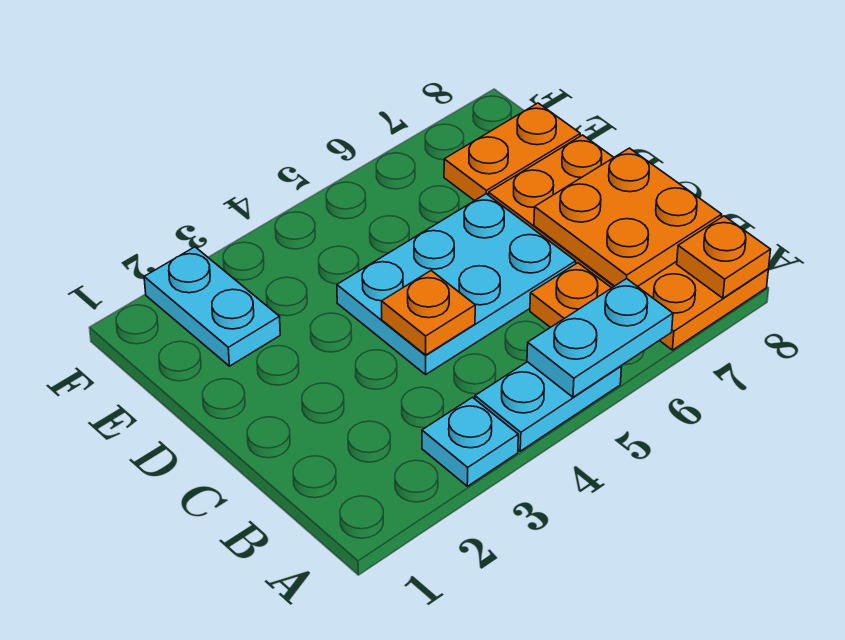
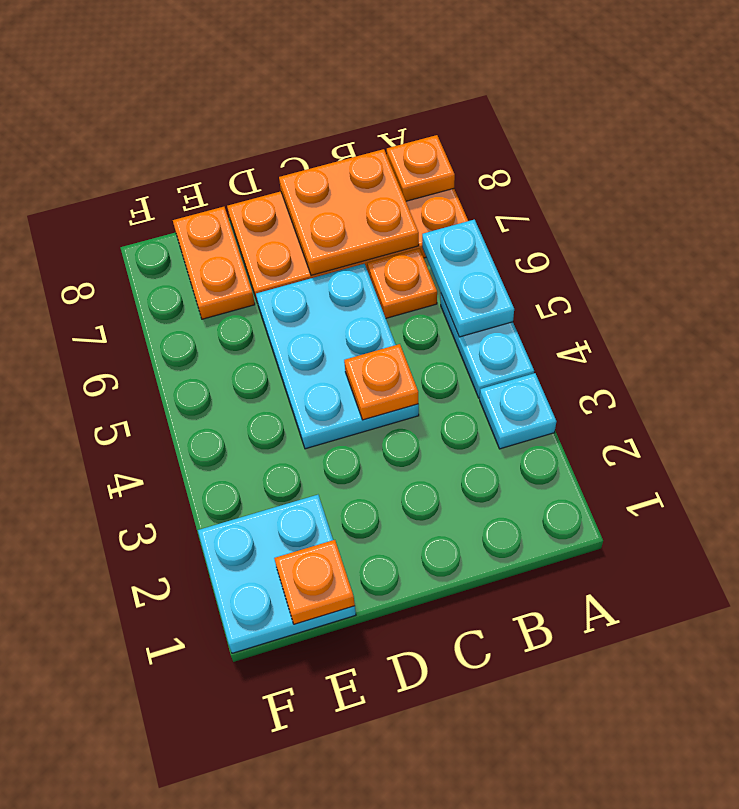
none -> orange 1x1 plate [274,540,355,624]
cyan 1x2 plate [144,247,280,366] -> cyan 2x2 plate [198,495,356,653]

